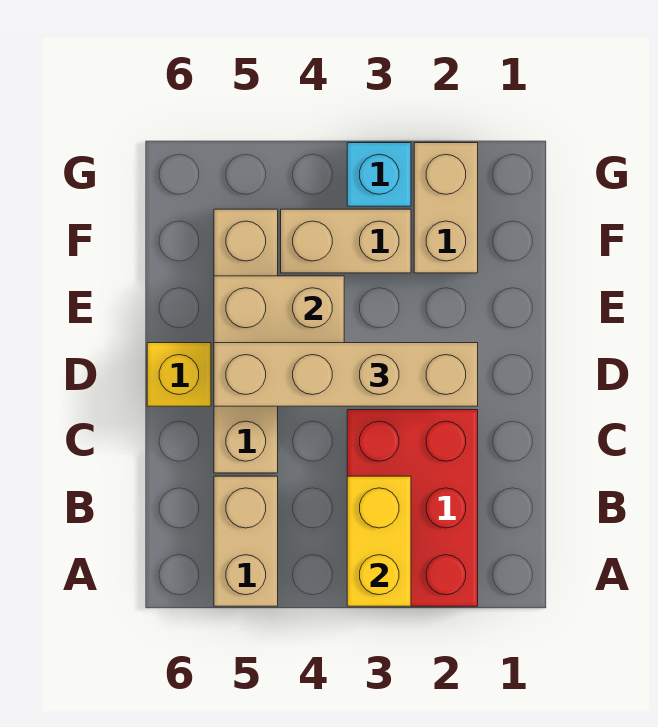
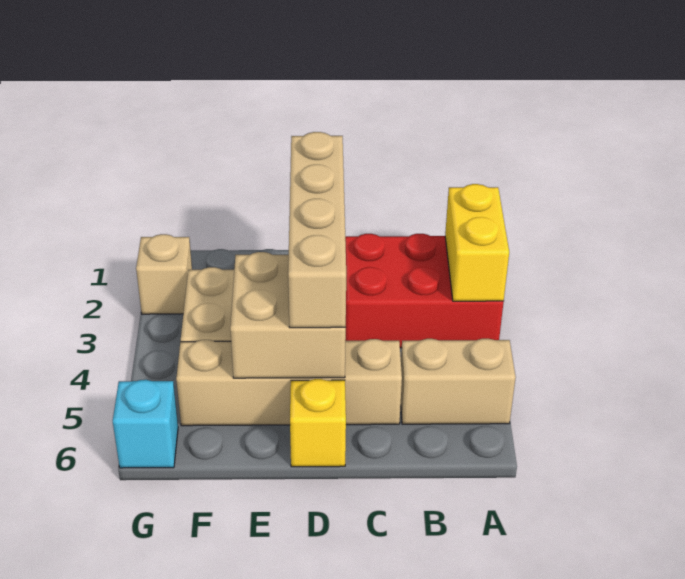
yellow 1x2 brick [347,476,411,606] -> yellow 1x2 brick turned to [445,184,509,301]
tan 1x2 brick [414,143,478,273] -> tan 1x1 brick [136,234,192,314]
cyan 1x1 brick [347,143,411,206] -> cyan 1x1 brick moved to [113,380,178,468]

